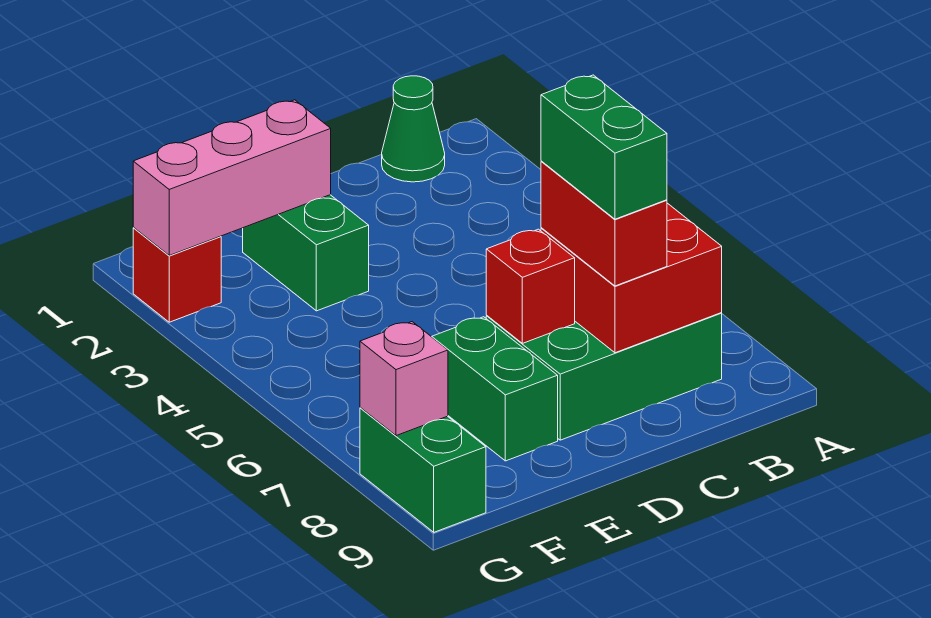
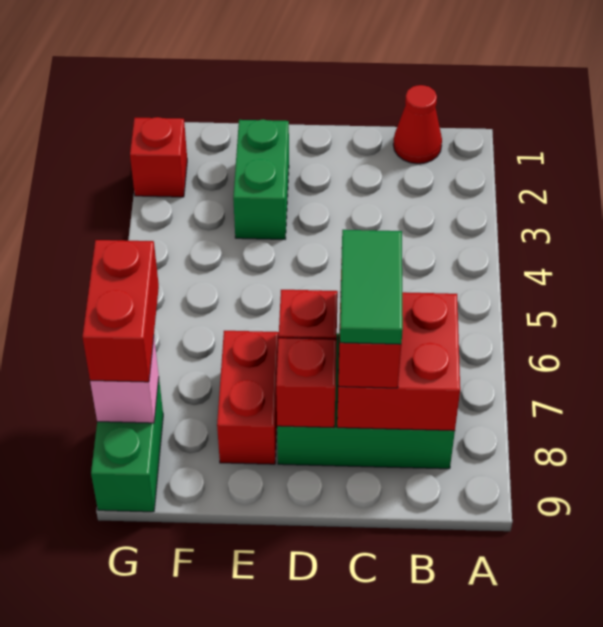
green 1x1 cone [382,76,445,182] -> red 1x1 cone [393,85,442,164]
green 1x2 brick [541,75,667,219] -> green 1x2 tile [340,230,403,344]
none -> red 1x1 brick [276,338,337,428]
pink 1x3 brick [133,100,331,255] -> none
green 1x2 brick [432,317,558,461] -> red 1x2 brick [217,331,279,464]
none -> red 1x2 brick [82,240,159,382]

